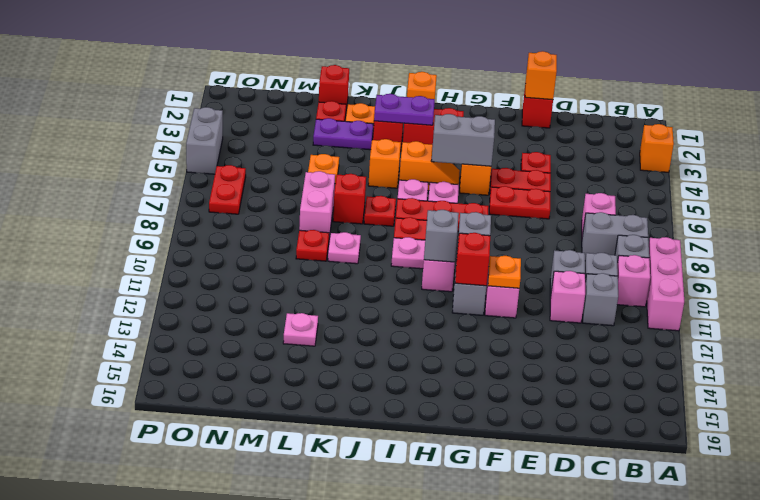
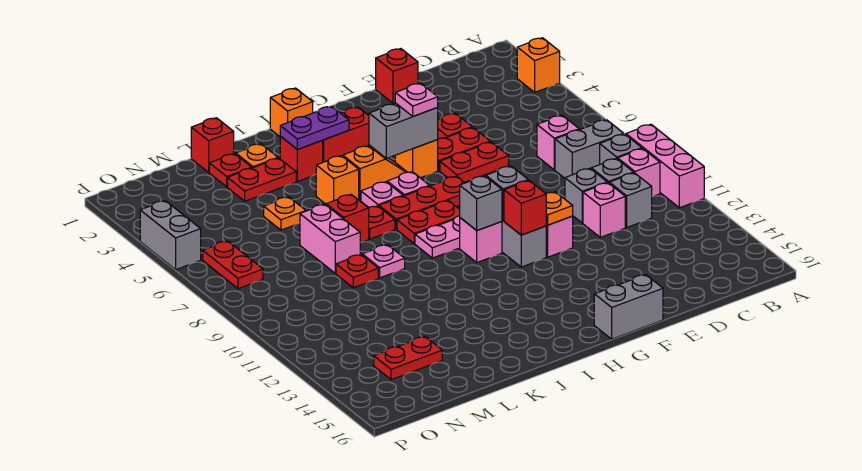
orange 1x1 brick [525,51,557,100] -> none
none -> grey 1x2 brick [594,275,663,339]
purple 1x2 plate [313,118,373,150] -> red 1x2 plate [228,158,296,201]
pink 1x1 plate [283,313,318,346] -> pink 1x1 plate moved to [395,83,438,116]
none -> red 1x2 plate [374,337,442,380]

